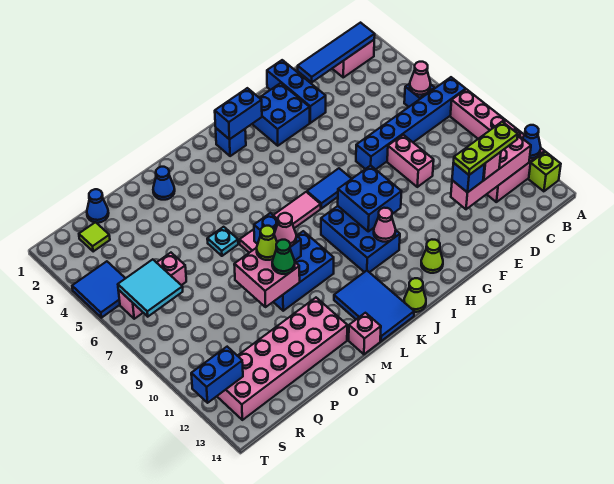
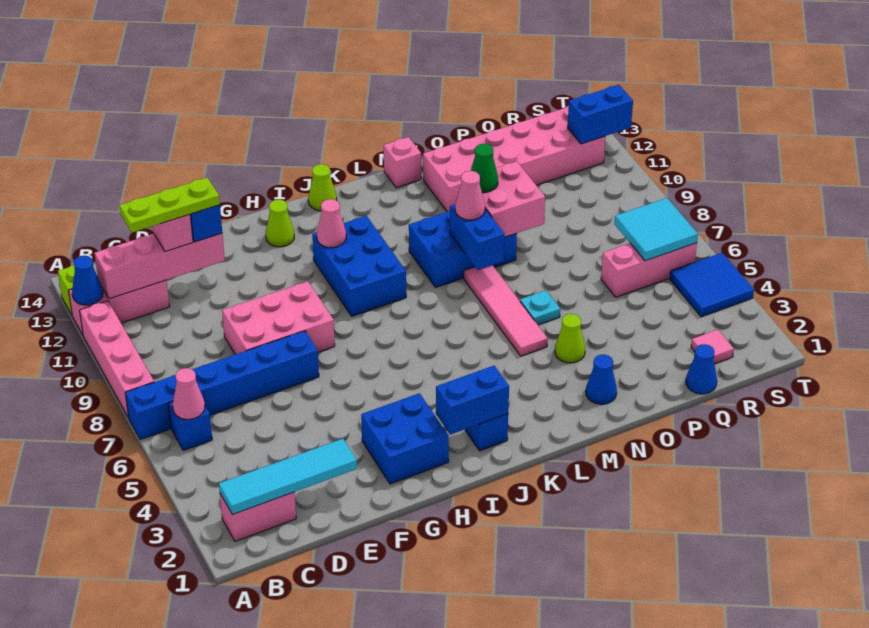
blue 1x4 tile [298,23,375,82] -> cyan 1x4 tile [219,439,357,515]
pink 1x2 brick [387,135,434,187] -> pink 2x3 brick [222,281,335,354]
blue 1x3 brick [267,60,326,123] -> none
blue 1x2 tile [307,168,351,209] -> none
blue 2x2 brick [338,165,402,231] -> none
pink 1x4 tile [240,192,321,253] -> pink 1x4 tile turned to [464,265,548,356]
blue 2x3 tile [334,271,414,341] -> none
lime 1x1 cone [257,226,277,260] -> lime 1x1 cone moved to [555,314,585,363]
lime 1x1 tile [79,222,110,252] -> pink 1x1 tile [691,330,734,364]

